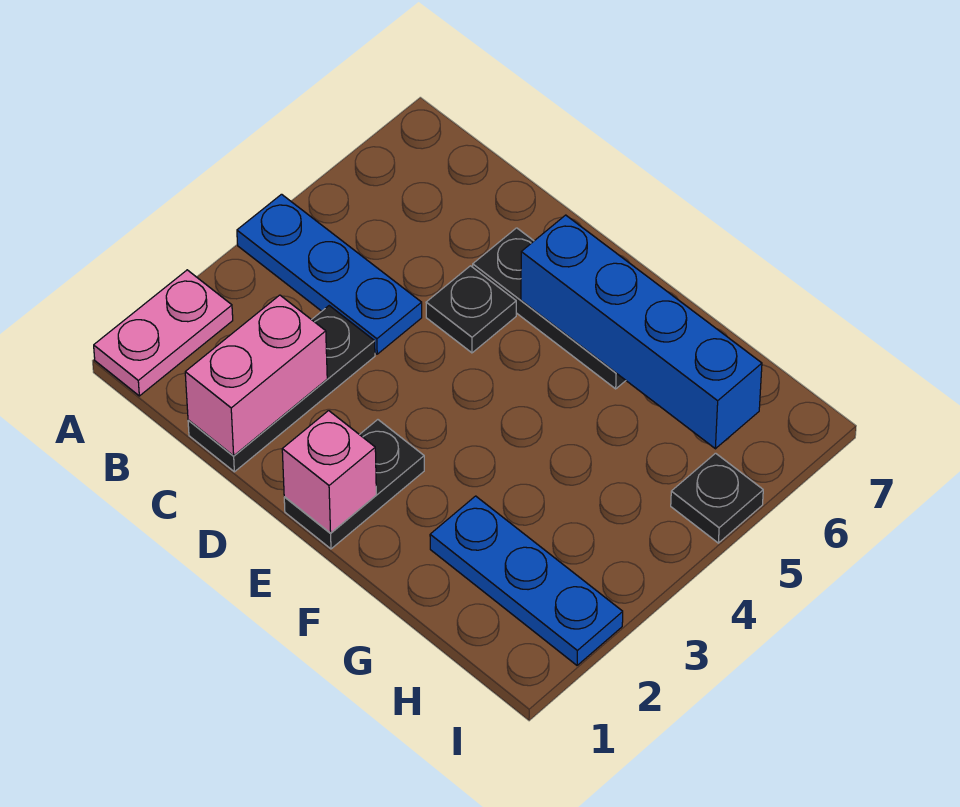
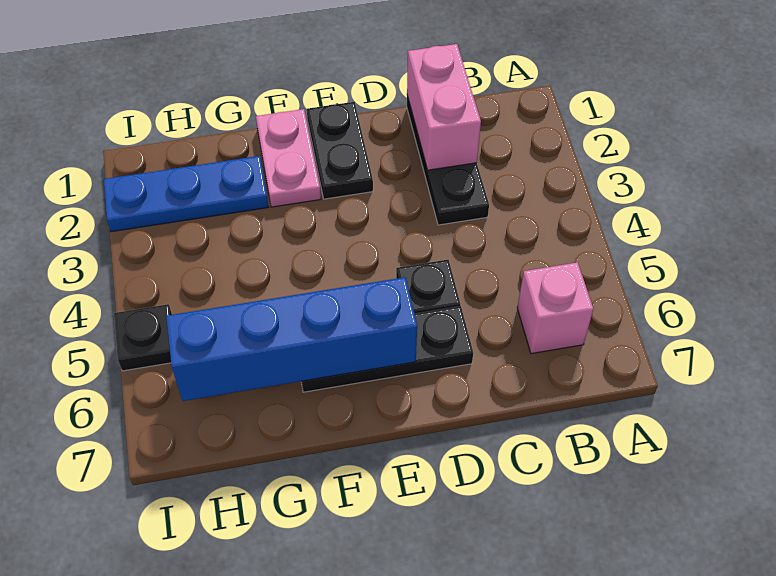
pink 1x2 plate [94,270,233,396] -> pink 1x2 plate moved to [256,109,321,207]
blue 1x3 plate [237,194,422,354] -> none
pink 1x1 brick [282,411,376,533] -> pink 1x1 brick moved to [517,262,593,354]

